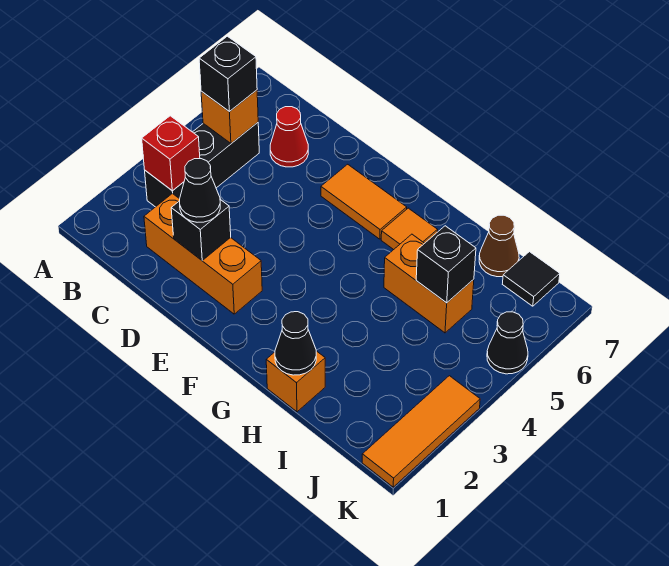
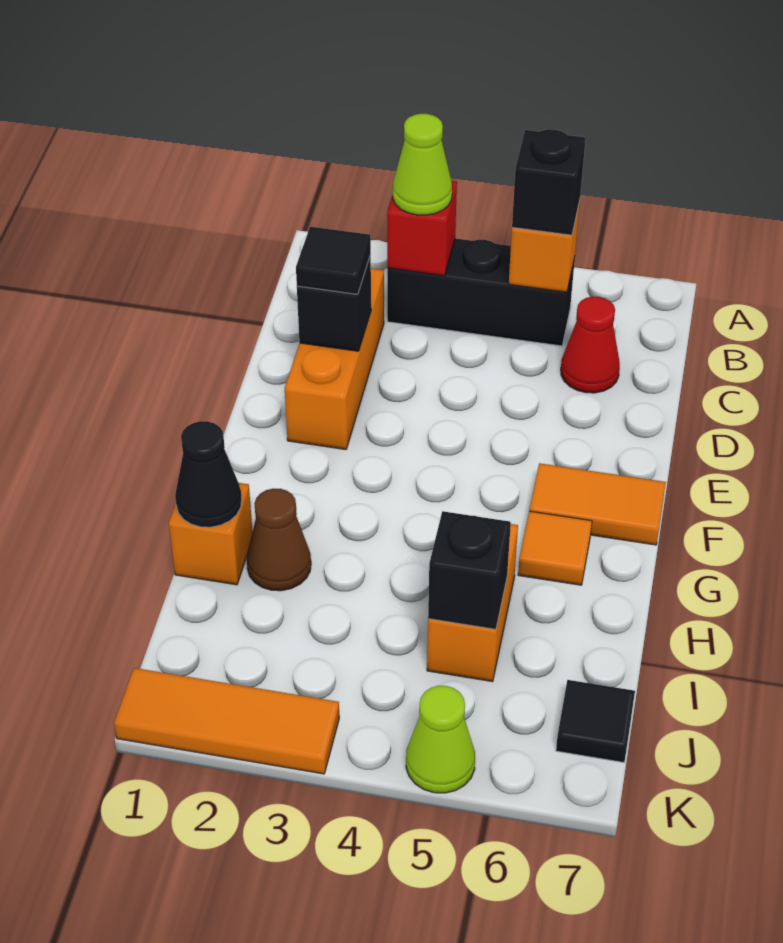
none -> lime 1x1 cone [393,114,452,215]
black 1x1 cone [180,159,220,222] -> black 1x1 tile [296,227,371,294]
orange 1x2 tile [321,164,407,239] -> orange 1x2 tile turned to [530,463,666,545]
brown 1x1 cone [479,215,519,277] -> brown 1x1 cone moved to [247,488,311,591]
black 1x1 cone [487,312,528,374] -> lime 1x1 cone [406,686,475,793]

